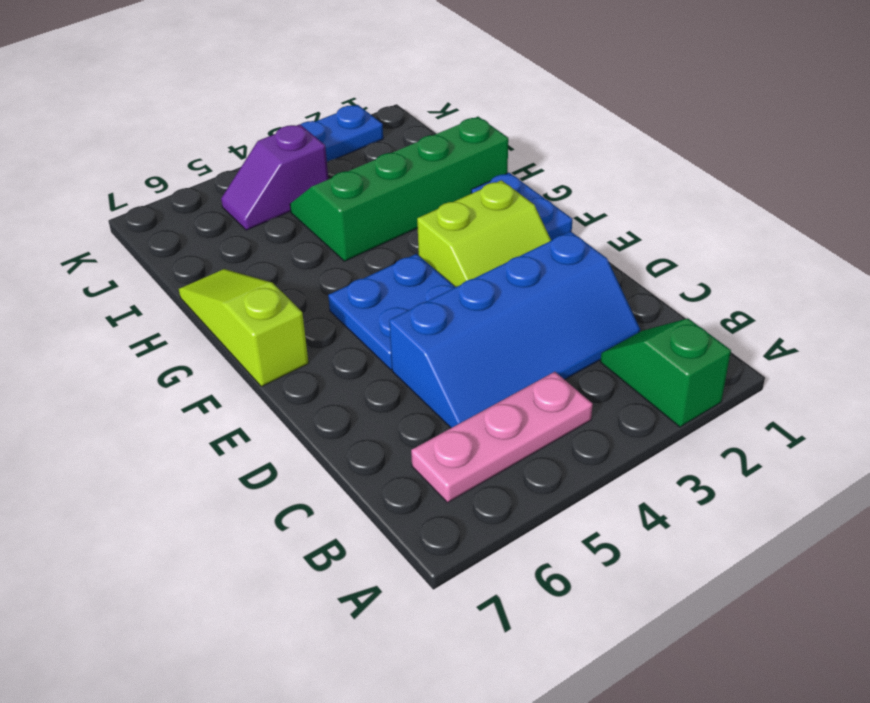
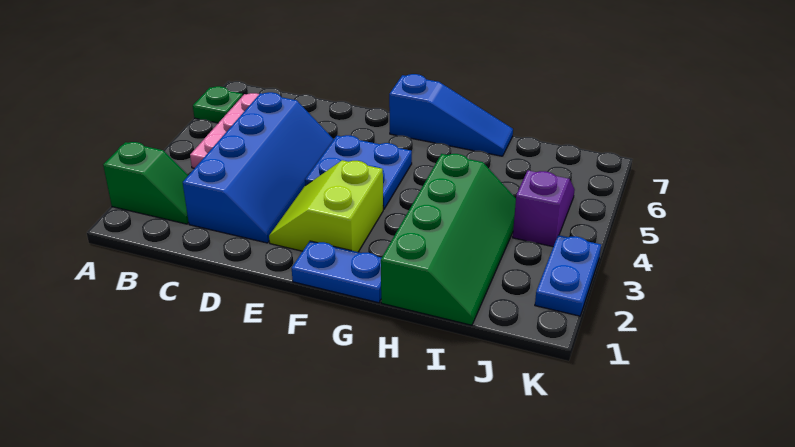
none -> green 1x1 plate [193,86,243,123]
blue 2x4 slope [389,231,640,428] -> blue 2x4 slope turned to [183,92,334,243]
lime 1x3 slope [179,269,309,387] -> blue 1x3 slope [389,74,513,156]

